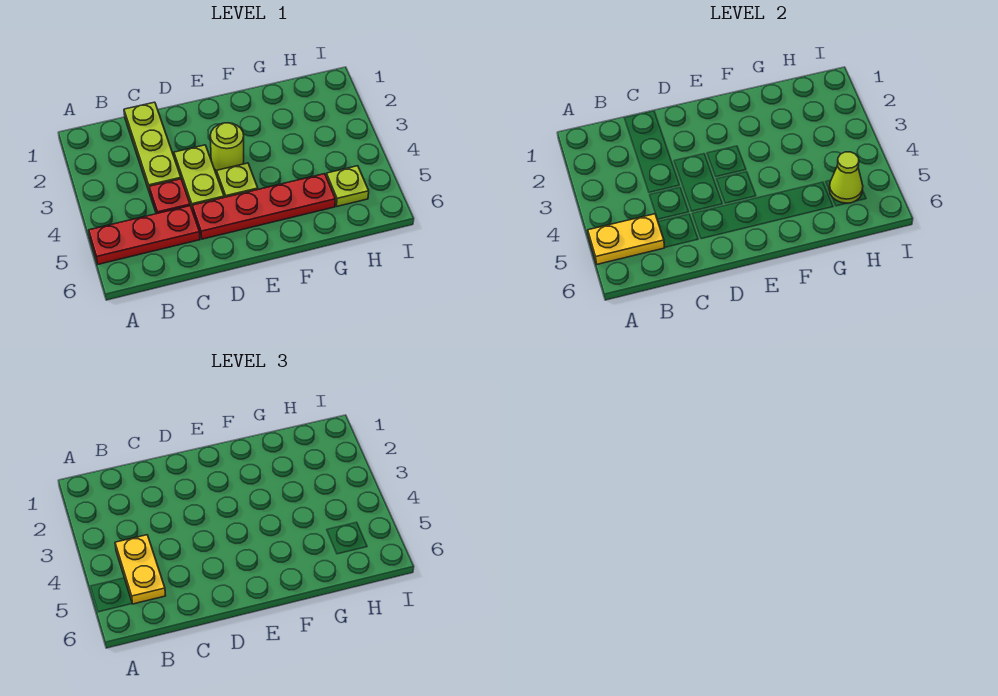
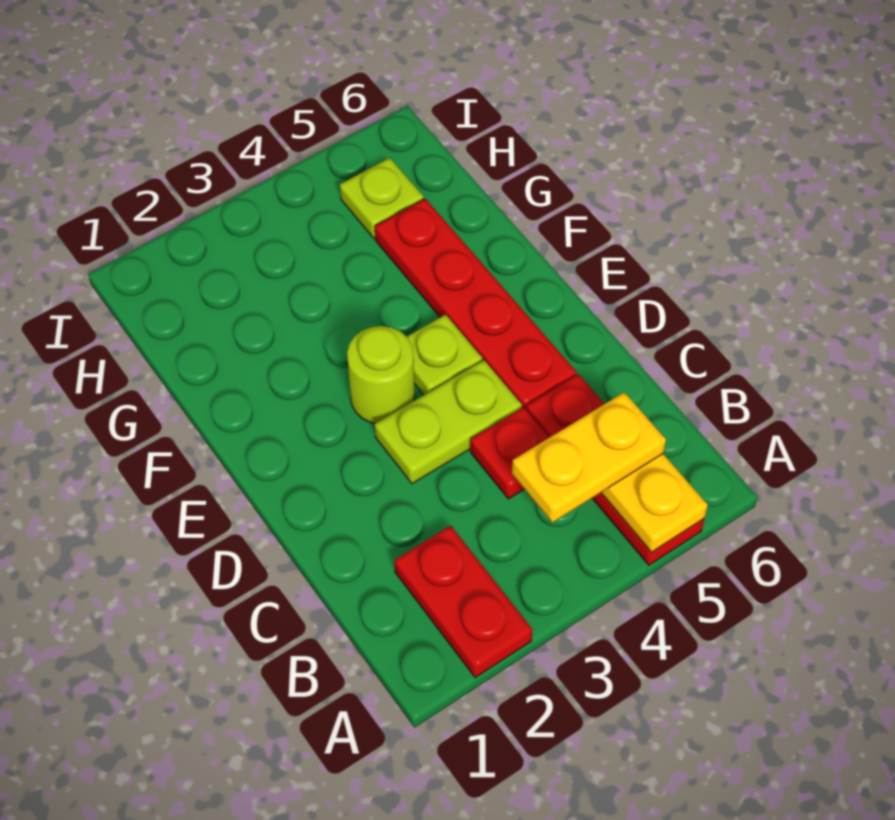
none -> red 1x2 plate [395,526,533,678]
lime 1x3 plate [124,102,181,193] -> none
lime 1x1 cone [829,152,863,203] -> none

